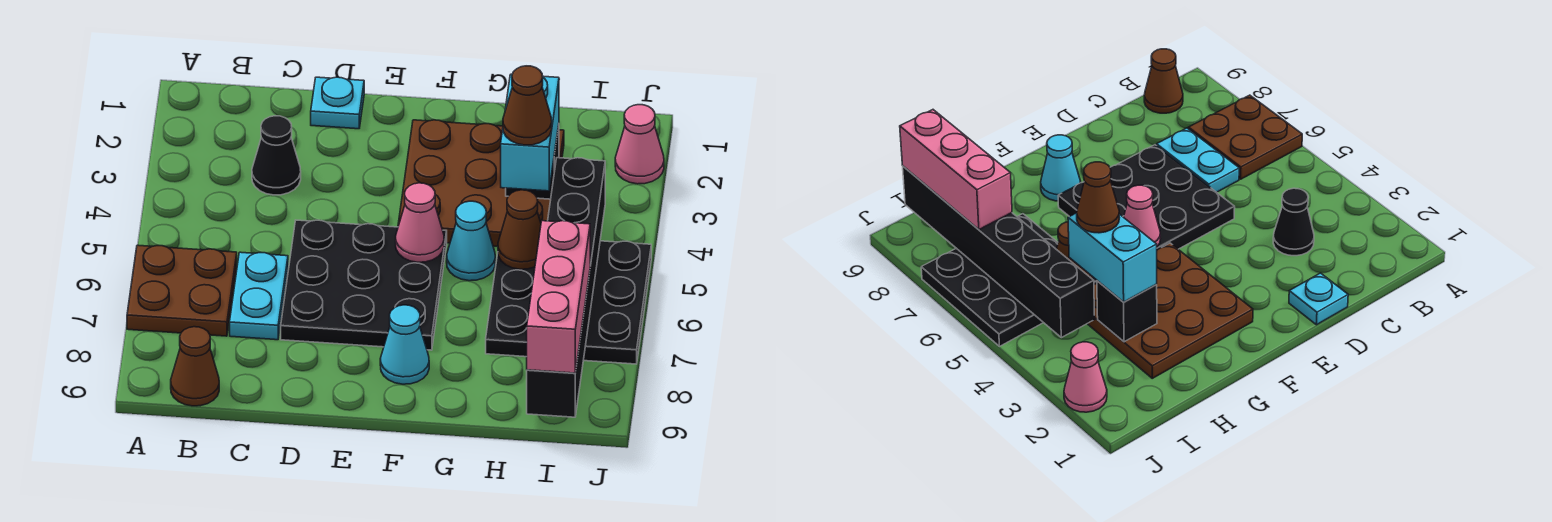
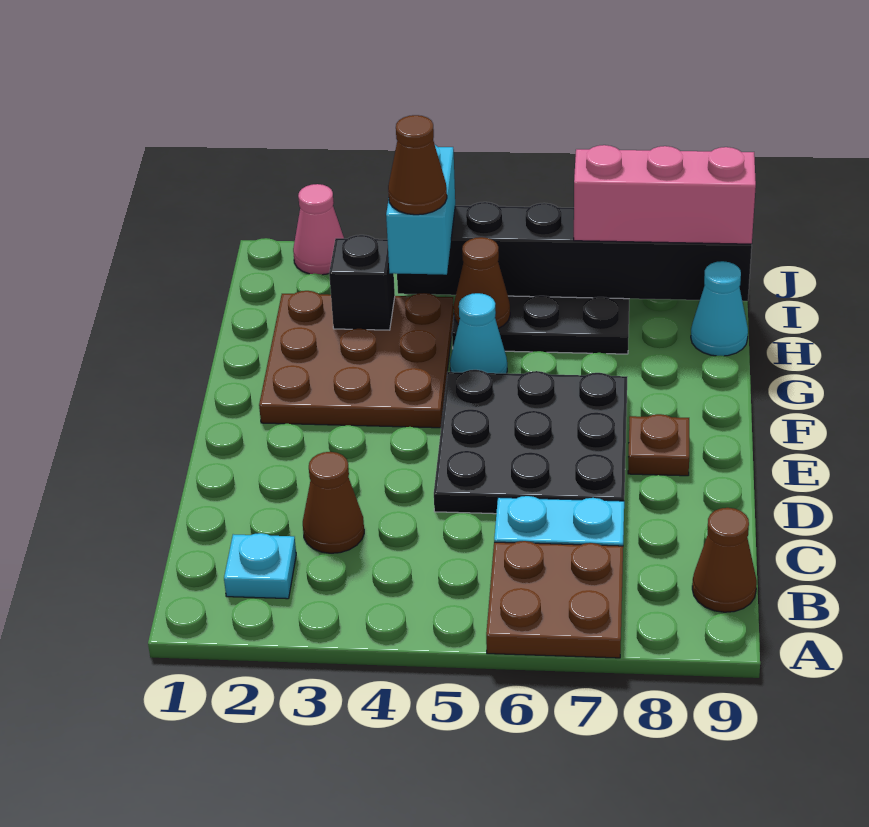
black 1x1 cone [252,116,301,195] -> brown 1x1 cone [303,452,364,553]
cyan 1x1 plate [311,77,364,129] -> cyan 1x1 plate moved to [224,533,296,599]
none -> brown 1x1 plate [628,414,689,476]
pink 1x1 cone [396,183,444,262] -> none
cyan 1x1 cone [380,305,429,384] -> cyan 1x1 cone moved to [691,261,748,356]
cyan 1x2 brick [501,74,559,191] -> cyan 1x2 brick turned to [386,145,455,275]

